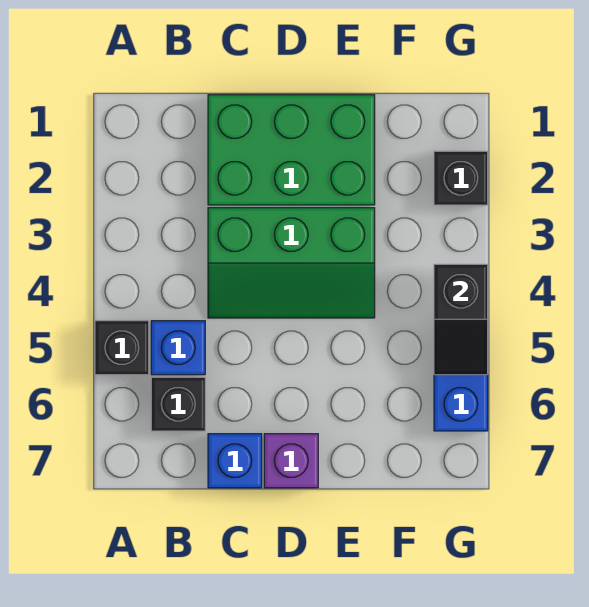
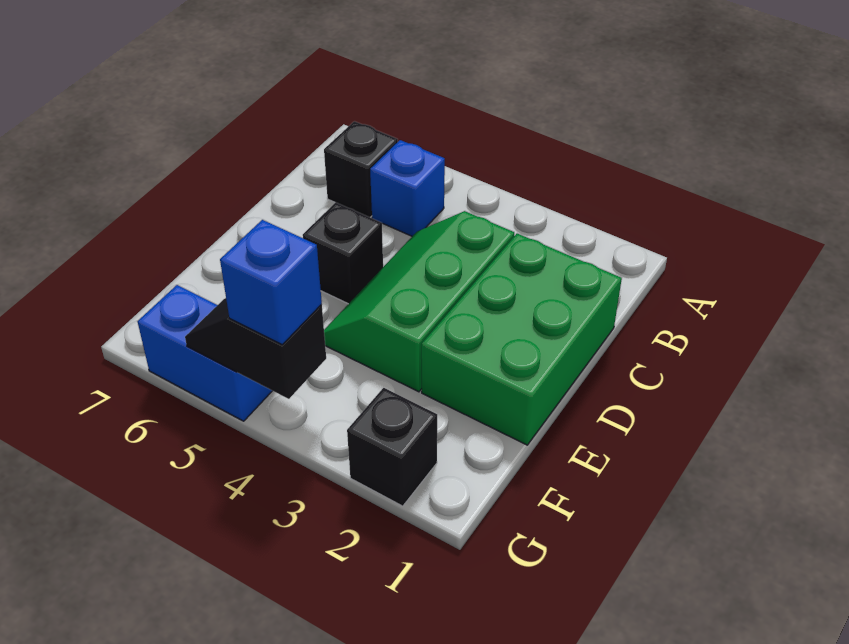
black 1x1 brick [95,321,149,375] -> black 1x1 brick moved to [303,202,383,304]
blue 1x1 brick [208,434,262,488] -> blue 1x1 brick moved to [220,220,322,344]
purple 1x1 brick [264,434,318,488] -> none

